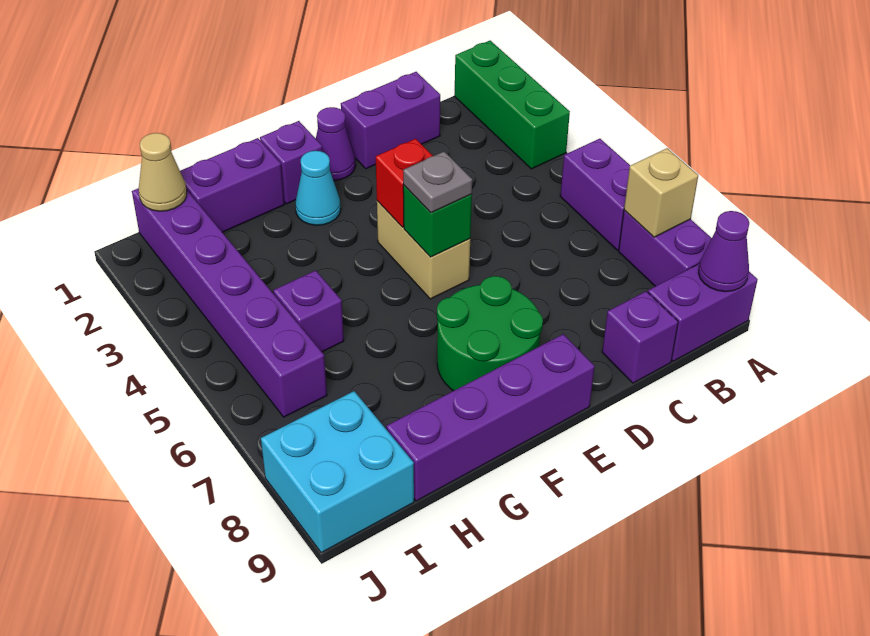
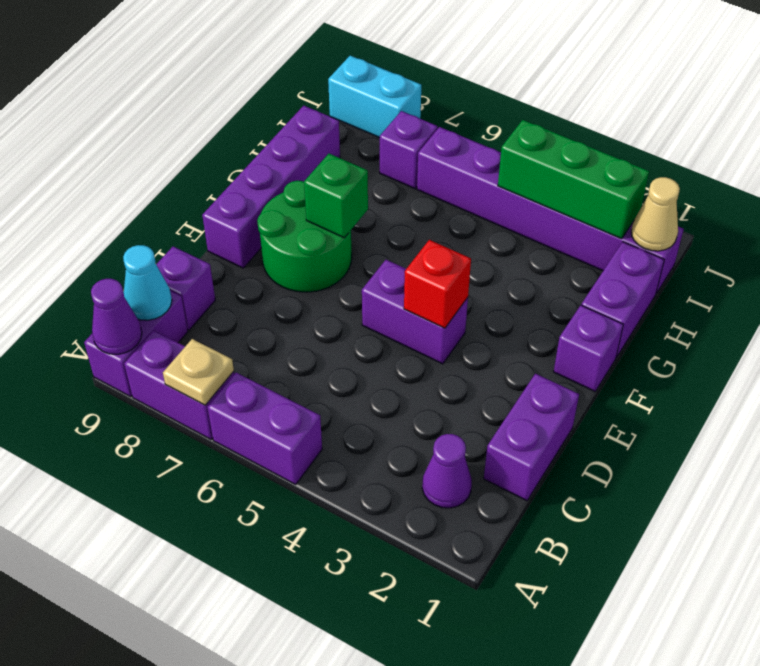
green 1x3 brick [455,41,570,169] -> green 1x3 brick moved to [498,120,649,239]
tan 1x1 brick [624,148,698,237] -> tan 1x1 plate [163,339,234,405]
purple 1x1 cone [316,107,356,180] -> purple 1x1 cone moved to [422,434,472,508]
tan 1x2 brick [377,201,470,299] -> purple 1x2 brick [362,260,468,364]
green 1x1 brick [403,185,472,257] -> green 1x1 brick moved to [304,154,368,238]
grey 1x1 plate [403,152,472,213] -> none
cyan 1x1 cone [295,151,341,225] -> cyan 1x1 cone moved to [123,245,172,320]
purple 1x1 brick [273,270,344,352] -> purple 1x1 brick moved to [380,111,438,189]
cyan 2x2 brick [261,391,414,553] -> cyan 1x2 brick [328,56,421,138]

